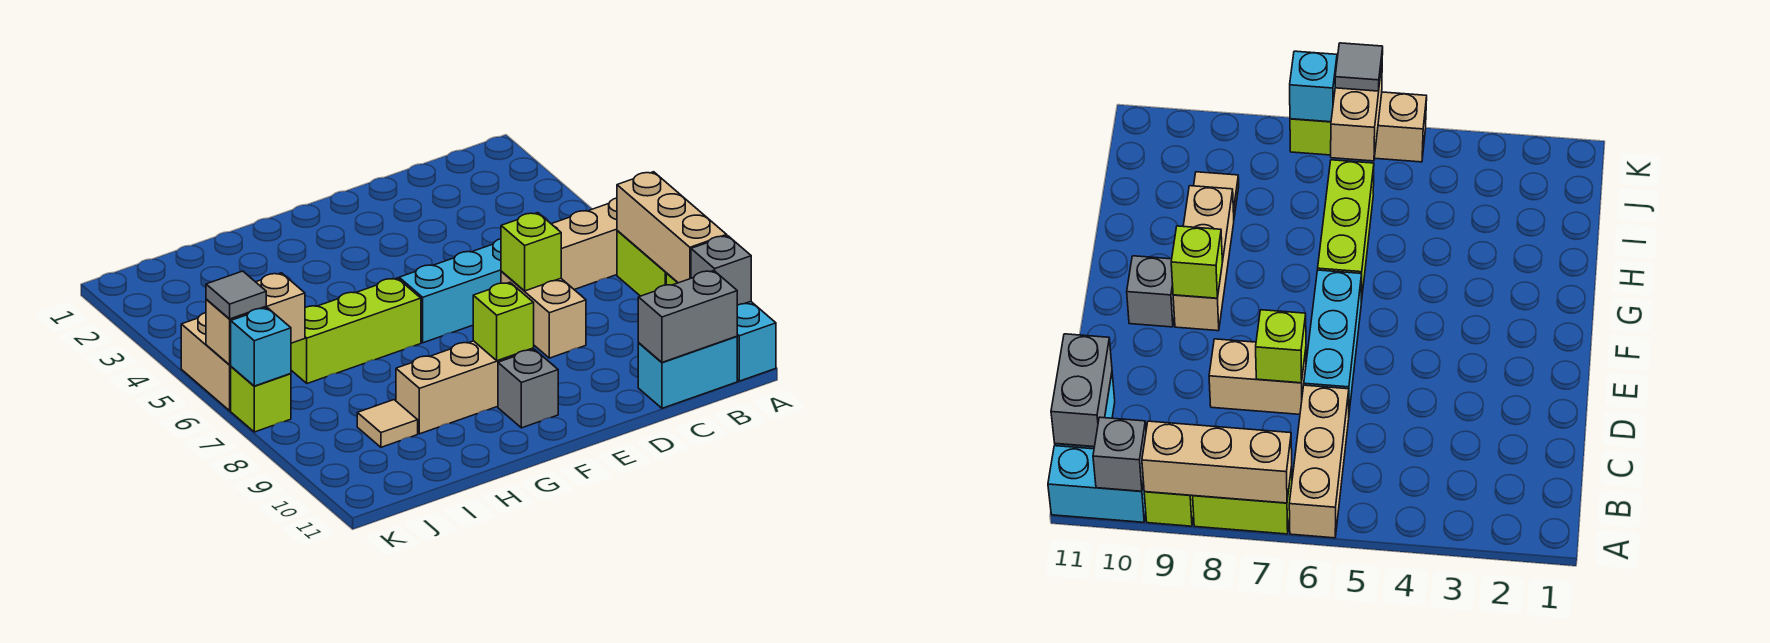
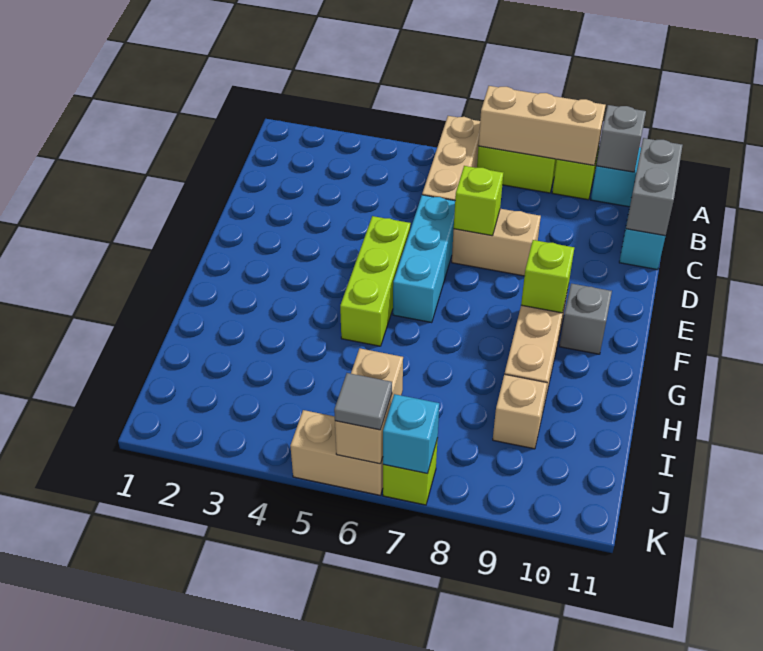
lime 1x3 brick [291,278,421,383] -> lime 1x3 brick moved to [340,216,411,346]
tan 1x1 tile [357,400,418,447] -> tan 1x1 brick [493,374,547,449]

